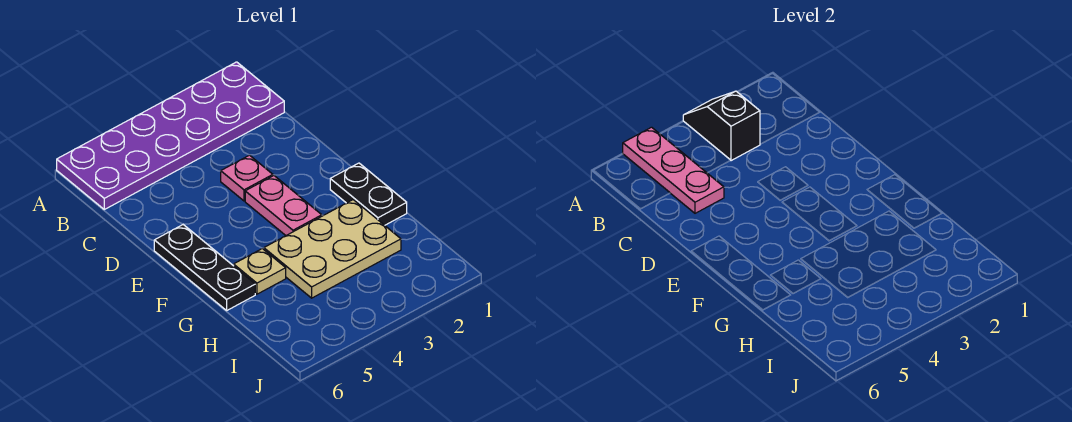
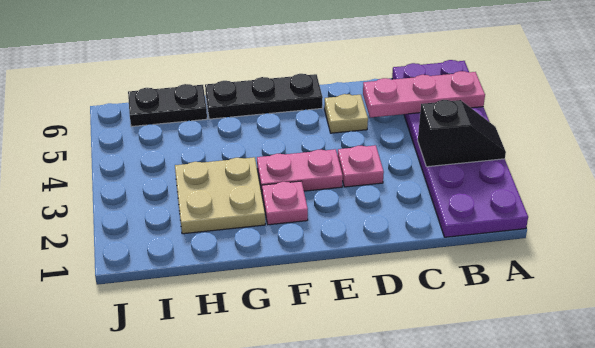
black 1x2 plate [330,163,407,225] -> black 1x2 plate moved to [128,84,207,127]
none -> pink 1x1 plate [262,181,308,225]
tan 2x3 plate [264,200,401,298] -> tan 2x2 plate [175,157,265,234]
tan 1x1 plate [234,249,286,294] -> tan 1x1 plate moved to [324,94,368,133]

